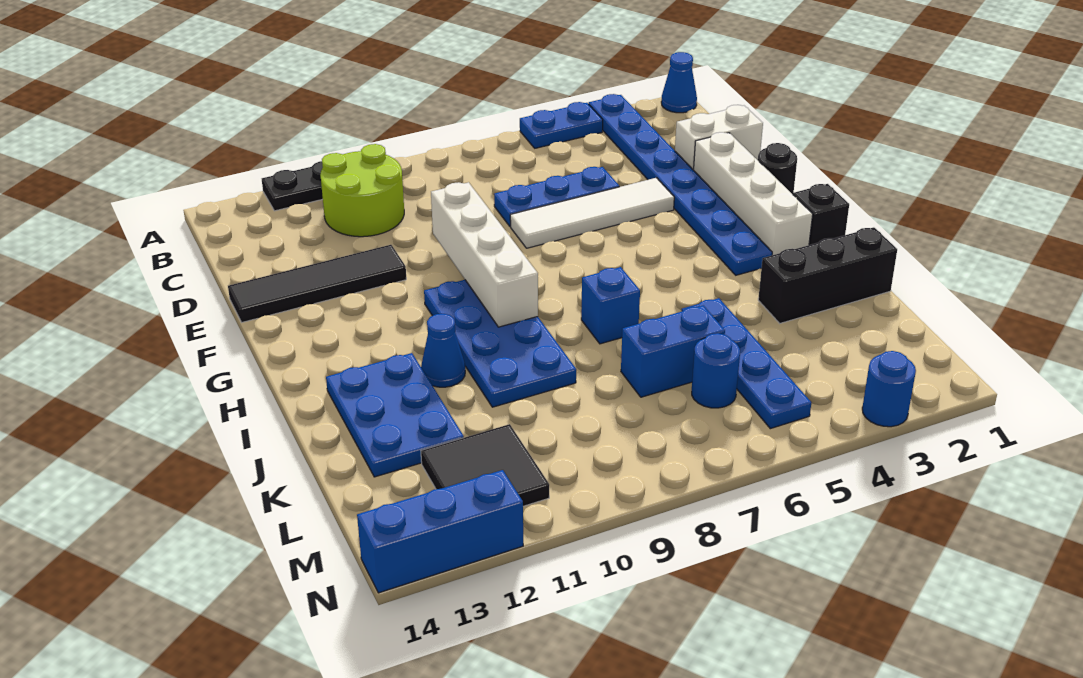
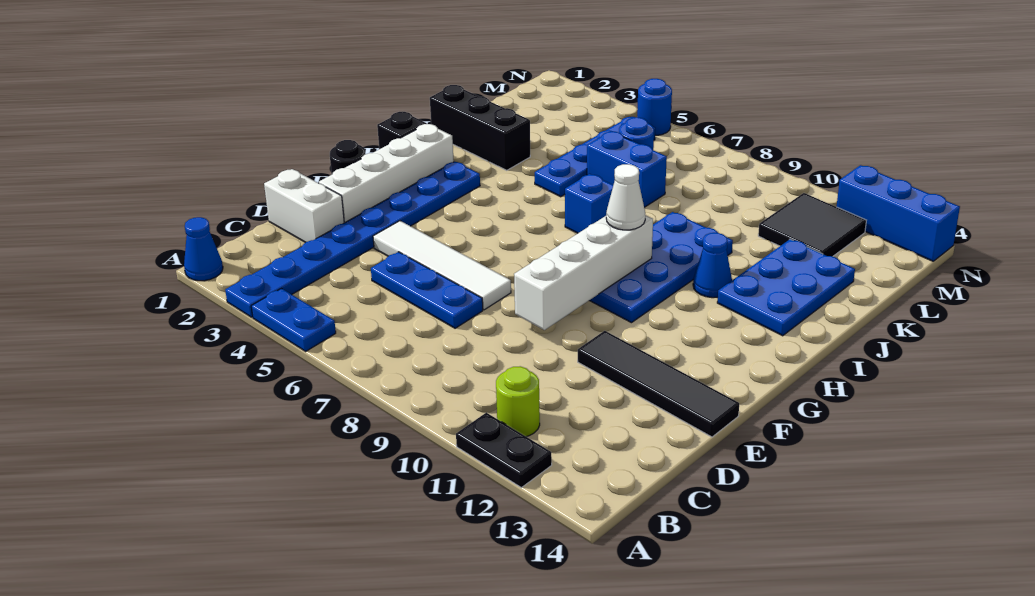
lime 2x2 round brick [320,144,404,237] -> lime 1x1 round brick [496,366,540,437]
none -> white 1x1 cone [606,164,645,230]
blue 1x1 round brick [862,351,916,427] -> blue 1x1 round brick moved to [637,79,672,135]

